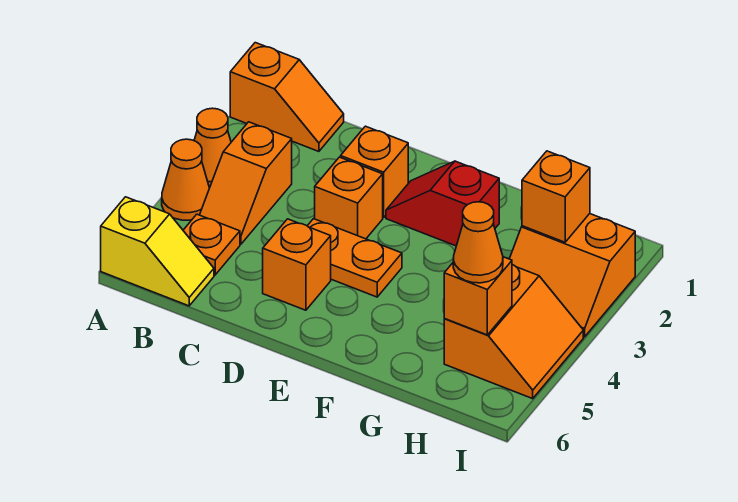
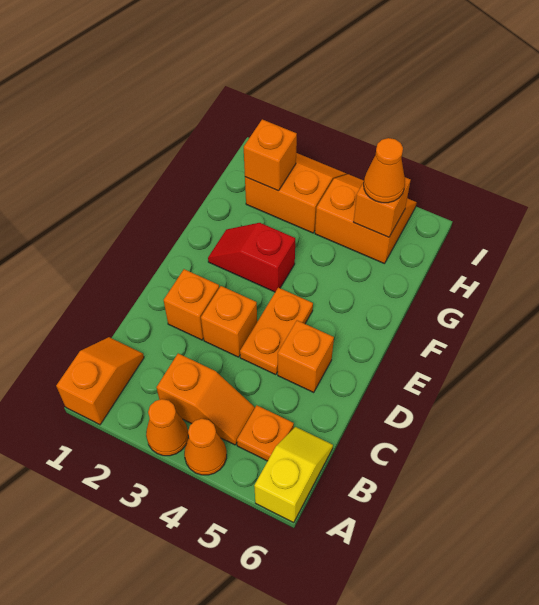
red 1x2 slope [386,161,499,246] -> red 1x2 slope turned to [208,223,295,292]
orange 2x2 slope [509,214,635,337] -> orange 2x2 slope turned to [245,153,346,233]

